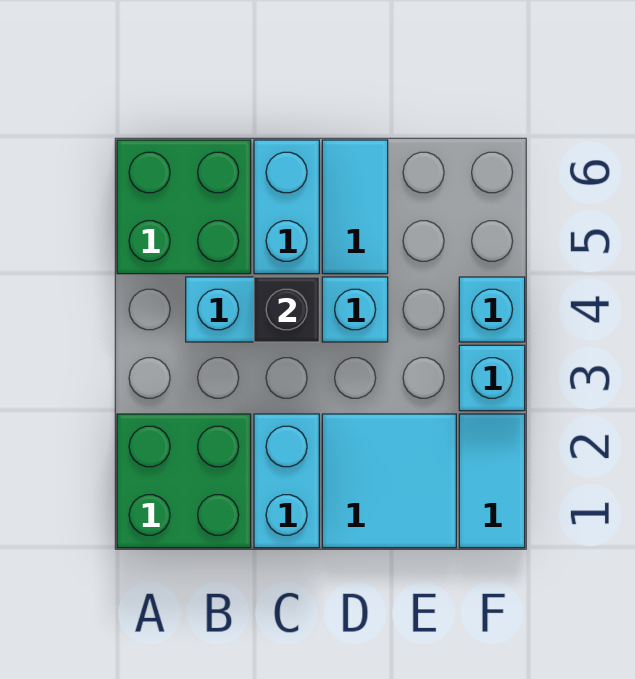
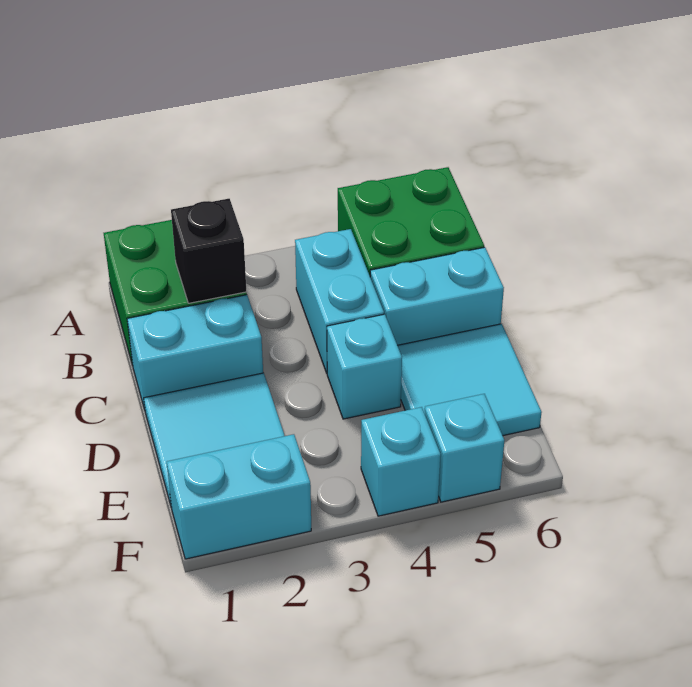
black 1x1 brick [254,277,319,342] -> black 1x1 brick moved to [171,199,247,303]
cyan 1x2 tile [322,140,388,274] -> cyan 2x2 tile [398,324,542,436]
cyan 1x2 tile [459,414,525,548] -> cyan 1x2 brick [167,434,311,559]
cyan 1x1 brick [459,345,525,411] -> cyan 1x1 brick moved to [425,394,504,502]

